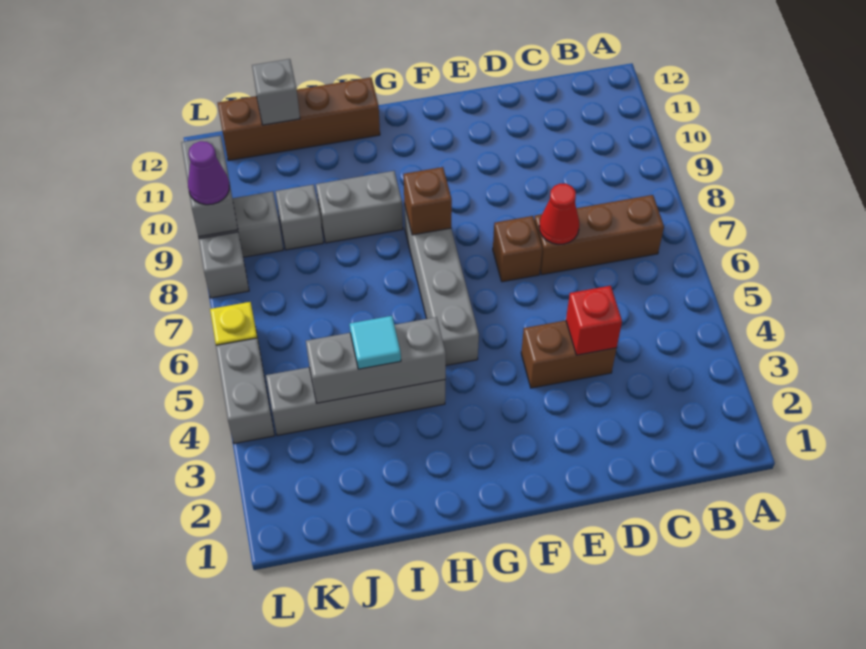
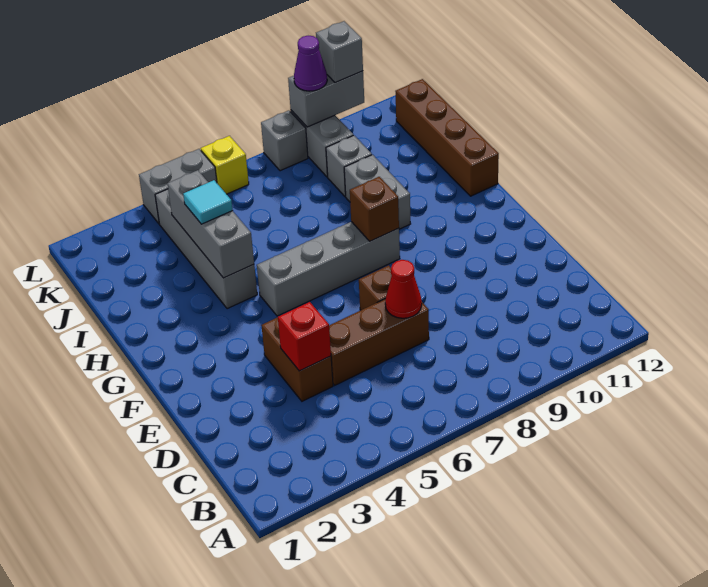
brown 1x3 brick [534,195,664,275] -> brown 1x3 brick turned to [329,299,429,385]
grey 1x1 brick [252,59,300,125] -> grey 1x1 brick moved to [316,21,363,83]

